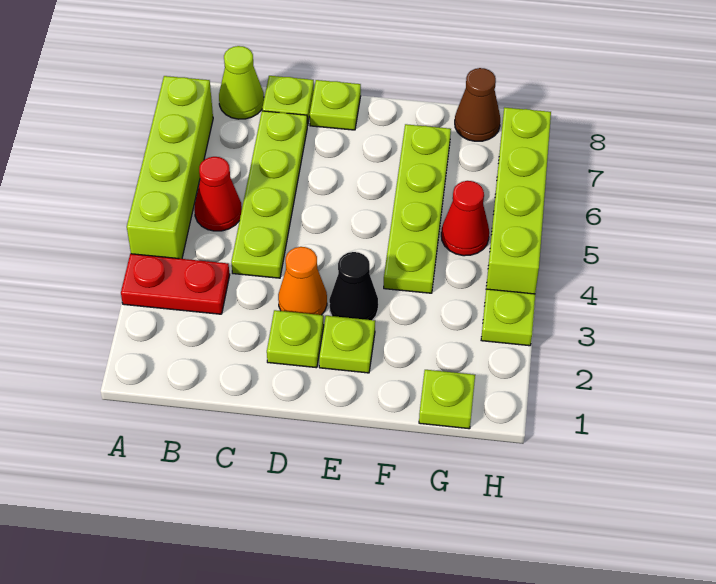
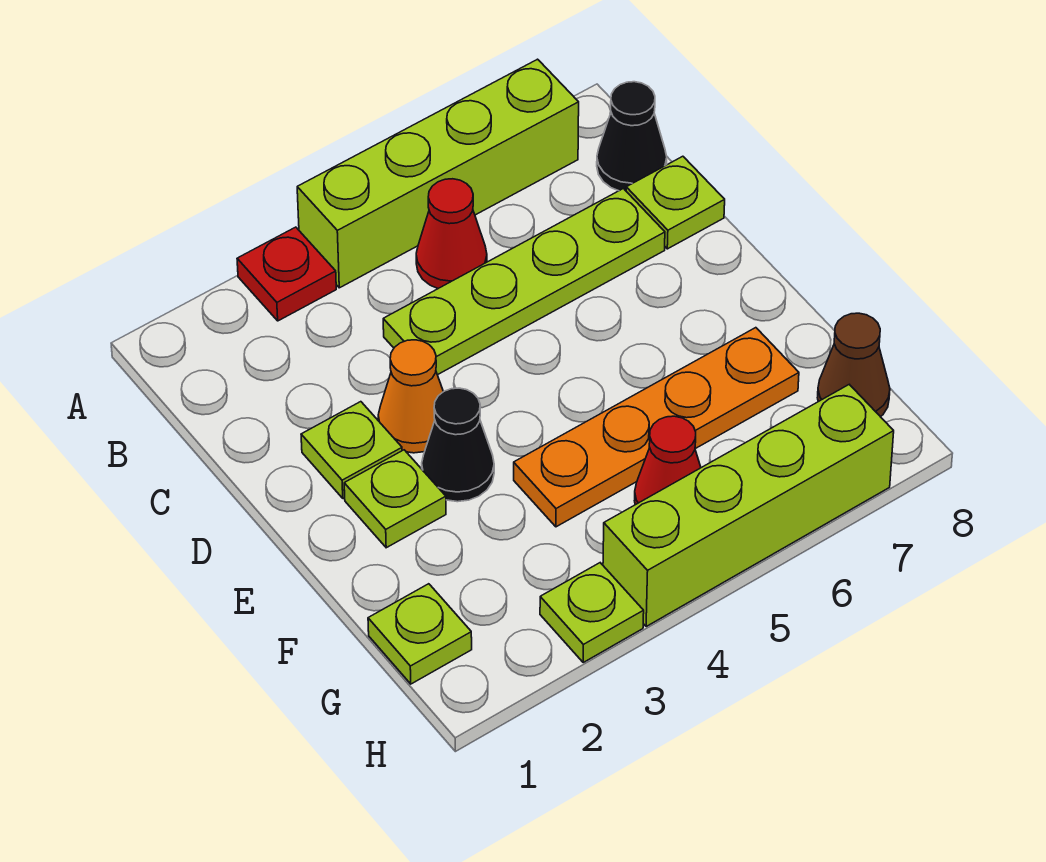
red 1x2 plate [121,254,230,314] -> red 1x1 plate [237,227,336,321]
lime 1x1 cone [219,46,264,119] -> black 1x1 cone [597,82,667,191]
lime 1x1 plate [310,80,361,130] -> none
lime 1x4 plate [384,124,451,293] -> orange 1x4 plate [514,328,799,527]

